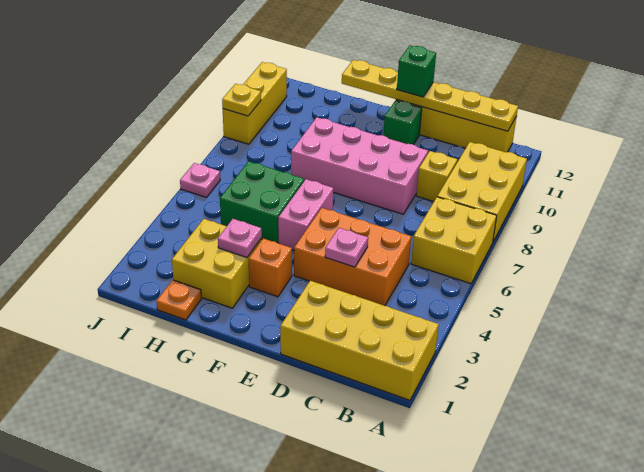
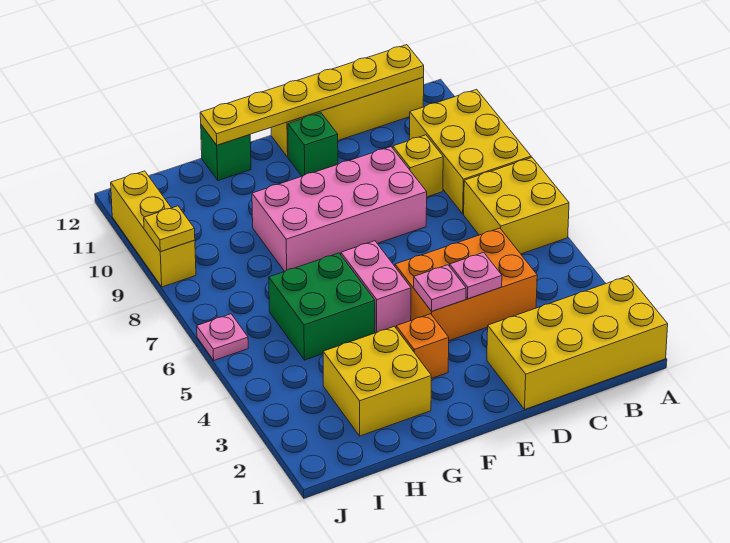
green 1x1 brick [397,46,436,97] -> green 1x1 brick moved to [201,125,251,180]
pink 1x1 plate [218,219,262,257] -> pink 1x1 plate moved to [414,265,466,311]
orange 1x1 plate [156,280,202,320] -> none

